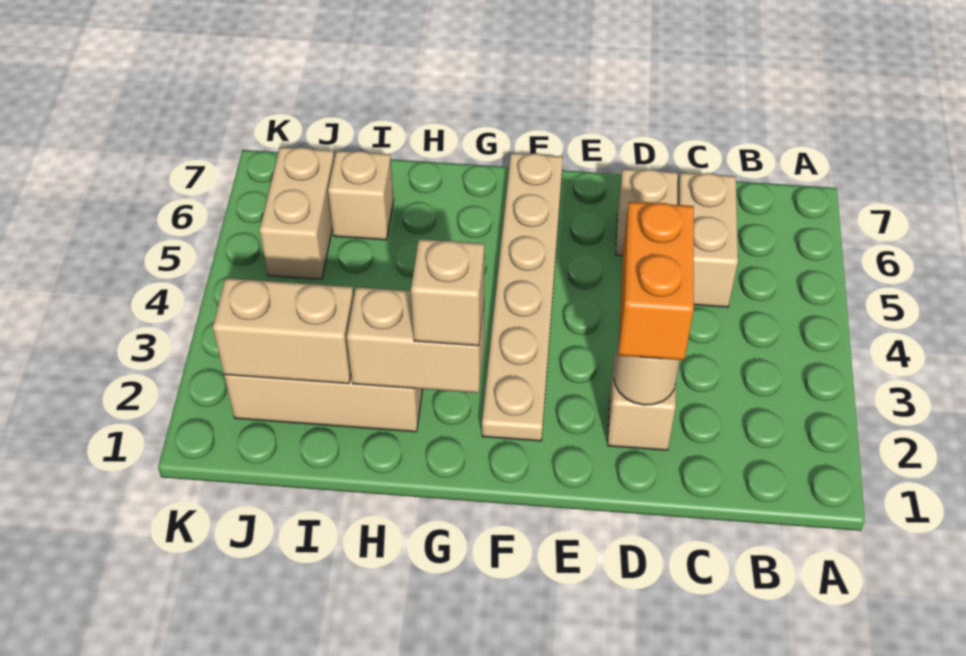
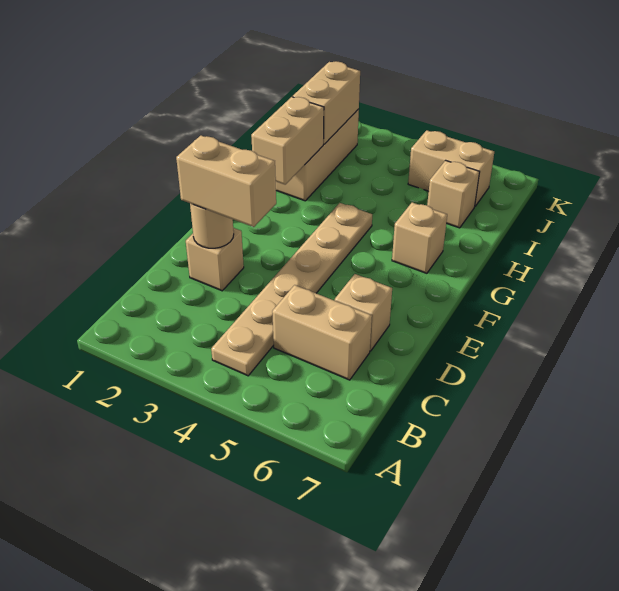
orange 1x2 brick [619,202,694,360] -> tan 1x2 brick [176,136,276,227]
tan 1x6 plate [482,153,563,441] -> tan 1x6 plate turned to [211,203,372,376]
tan 1x1 brick [411,239,484,346] -> tan 1x1 brick moved to [392,202,447,273]

